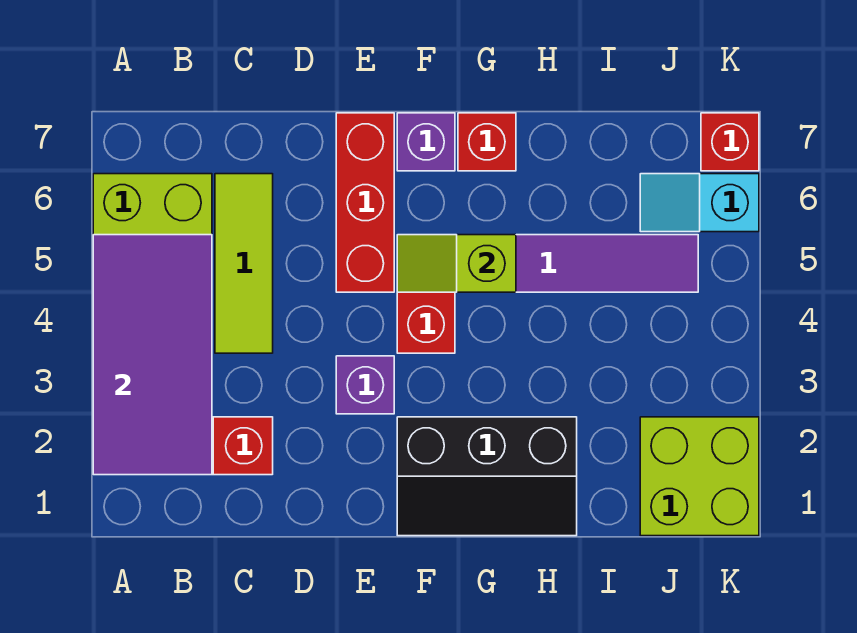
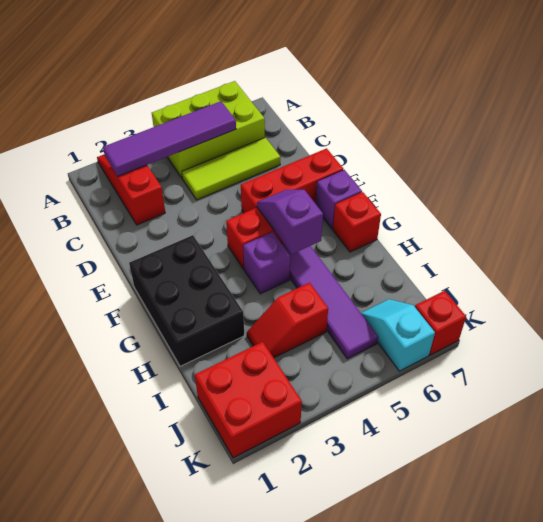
purple 2x4 tile [93,235,212,475] -> purple 1x4 tile [103,101,236,176]
purple 1x1 brick [336,356,394,414] -> purple 1x1 brick moved to [243,232,290,294]
black 2x3 slope [397,417,577,536] -> black 2x3 brick [129,235,244,366]
lime 1x2 slope [397,235,516,292] -> purple 1x2 slope [257,190,323,254]
none -> red 1x2 slope [247,283,328,358]
lime 2x2 brick [640,417,759,536] -> red 2x2 brick [195,342,302,458]

